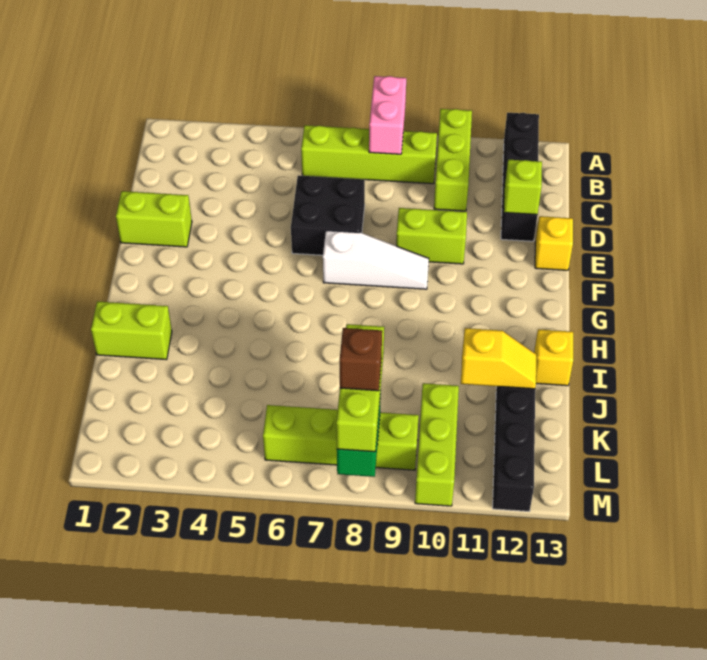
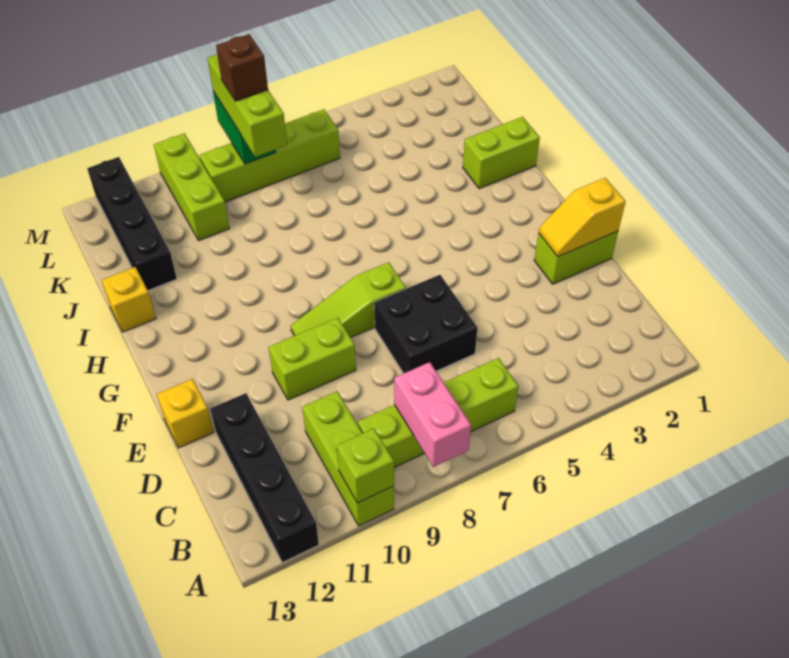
lime 1x1 brick [504,160,542,215] -> lime 1x1 brick moved to [337,429,394,503]
white 1x3 slope [323,230,429,289] -> lime 1x3 slope [291,262,406,338]
yellow 1x2 slope [461,328,536,389] -> yellow 1x2 slope moved to [539,178,626,257]

